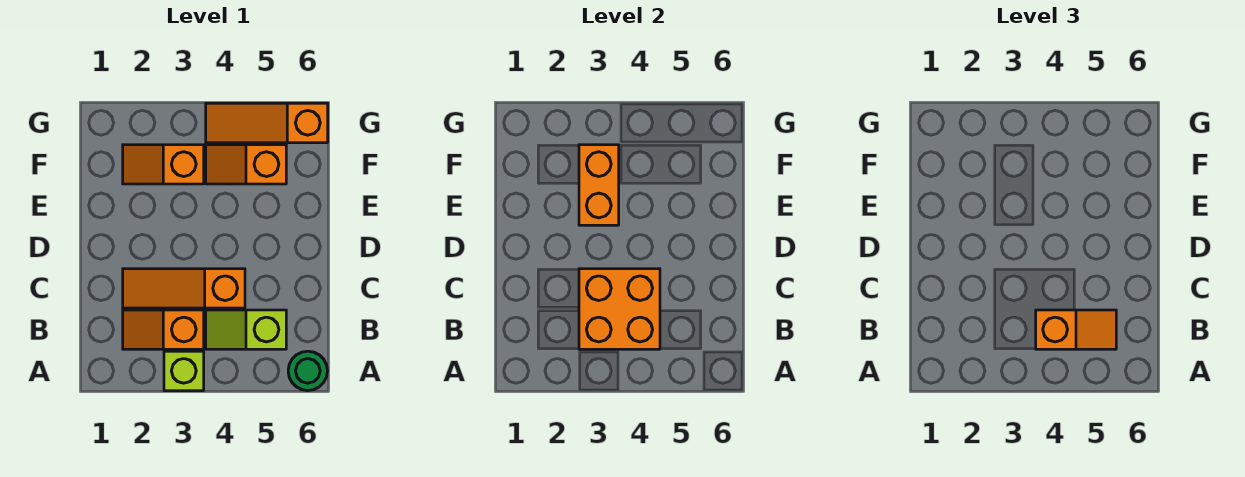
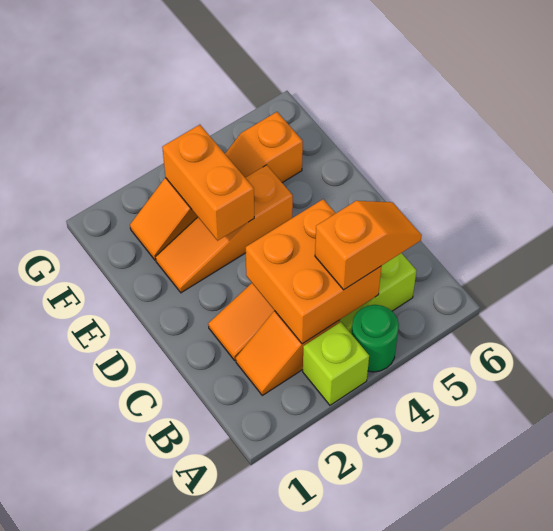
green 1x1 round brick [288,351,327,391] -> green 1x1 round brick moved to [352,305,399,372]
orange 1x3 slope [206,103,328,143] -> orange 1x3 slope moved to [156,165,293,293]

